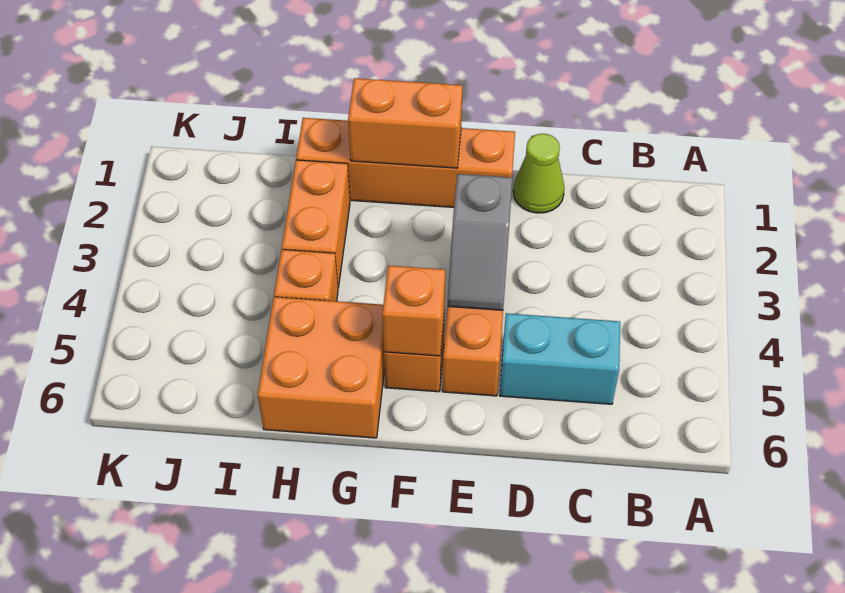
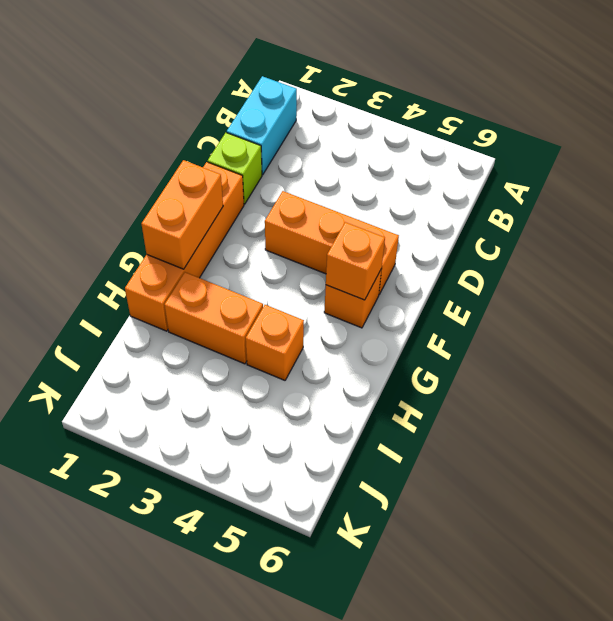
cyan 1x2 brick [500,313,620,404] -> cyan 1x2 brick moved to [227,76,297,175]
lime 1x1 cone [513,134,564,213] -> lime 1x1 brick [208,133,262,204]
grey 1x2 slope [448,174,512,310] -> none
orange 2x2 brick [258,297,385,438] -> none

